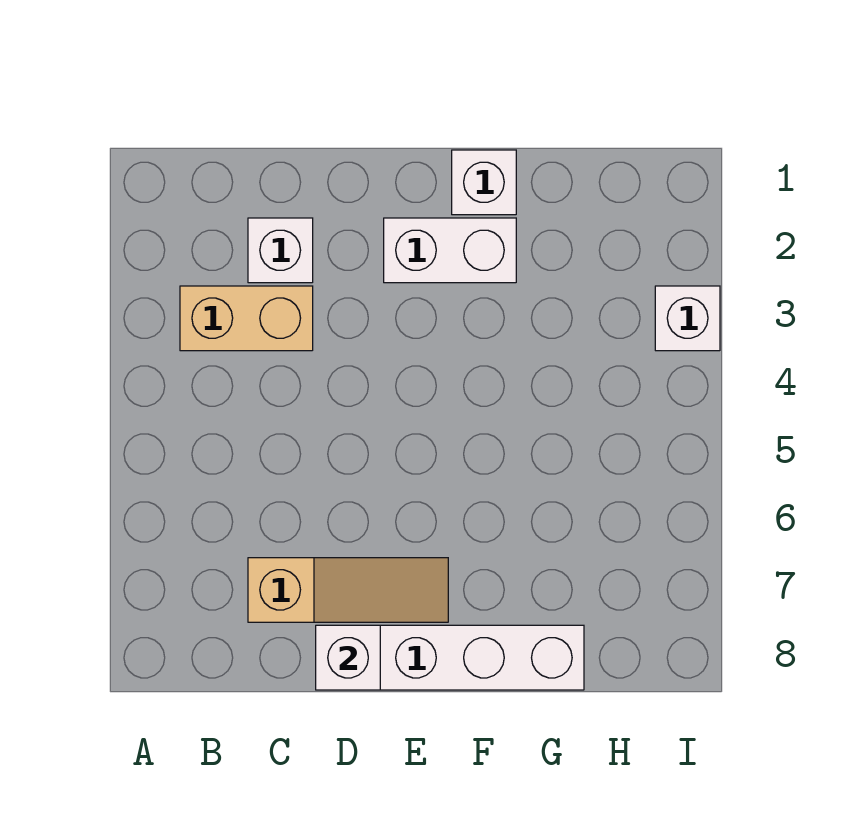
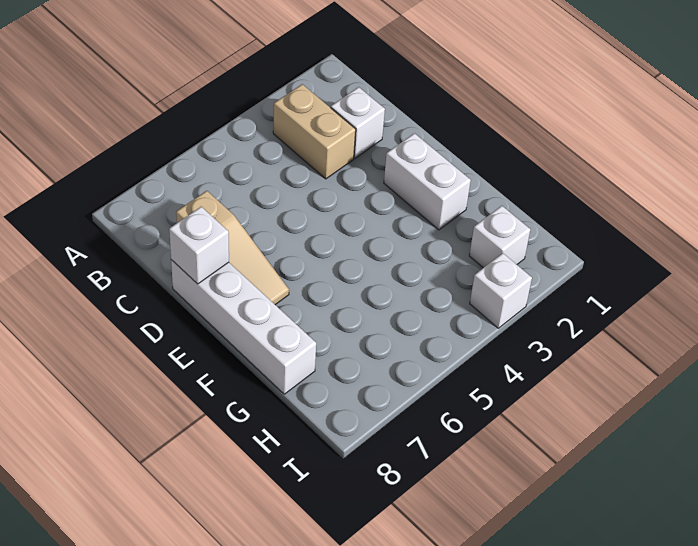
white 1x1 brick [452,150,516,215] -> white 1x1 brick moved to [469,206,530,268]

